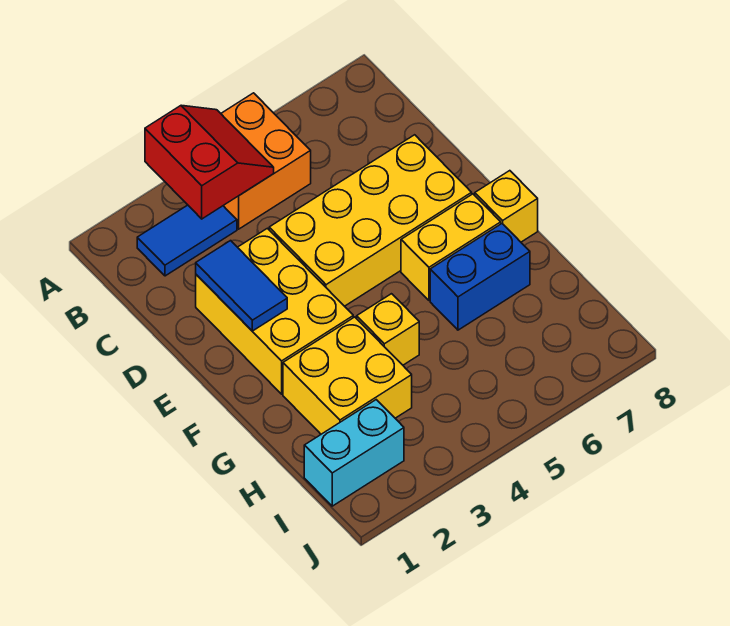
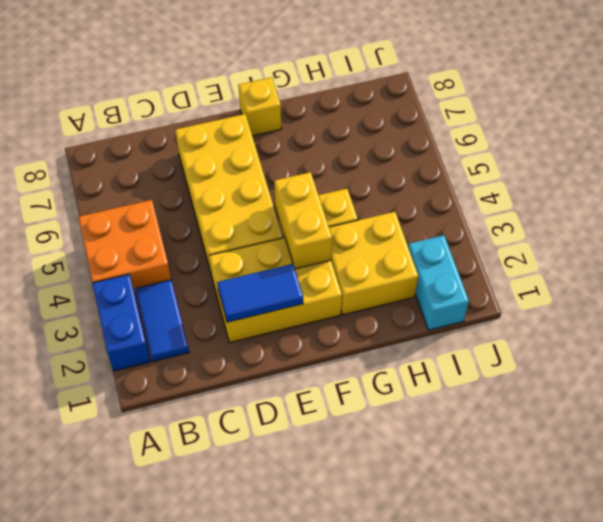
red 2x2 slope [145,105,274,219] -> none
yellow 1x2 brick [401,194,501,300] -> yellow 1x2 brick moved to [274,172,332,269]
blue 1x2 brick [430,224,530,330] -> blue 1x2 brick moved to [92,274,150,371]

